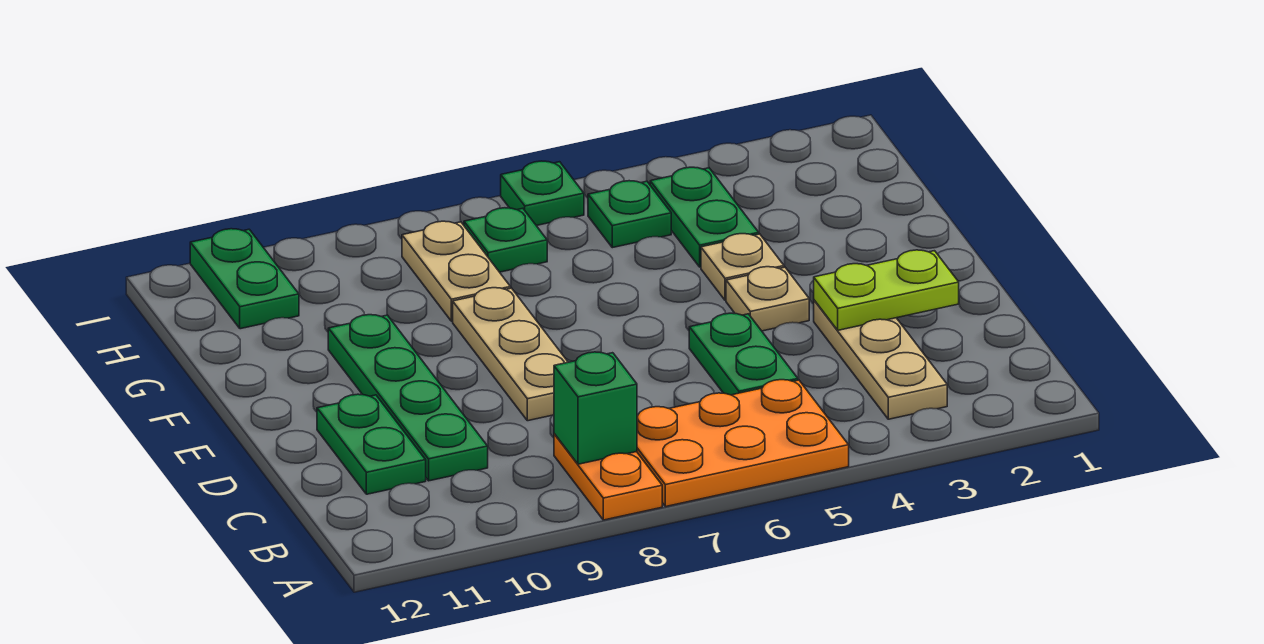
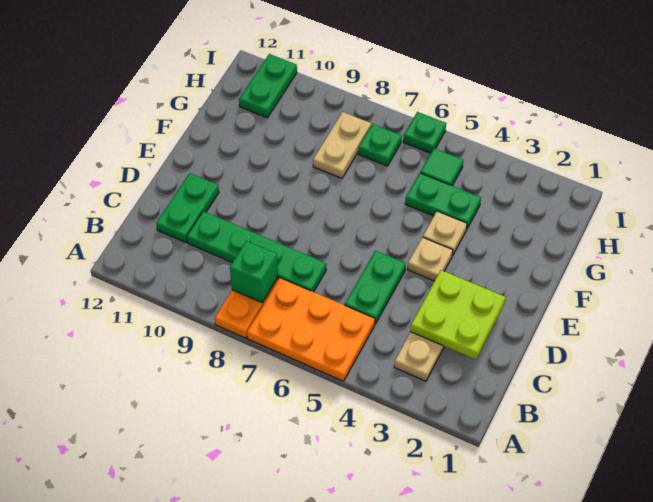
green 1x4 plate [328,315,488,481] -> green 1x4 plate turned to [187,211,326,292]
lime 1x2 plate [814,250,959,330] -> lime 2x2 plate [410,270,505,360]
tan 1x3 plate [453,288,568,421] -> none
green 1x2 plate [650,167,759,267] -> green 1x2 plate turned to [405,173,481,229]
green 1x1 plate [588,181,671,248] -> green 1x1 tile [420,148,463,186]

